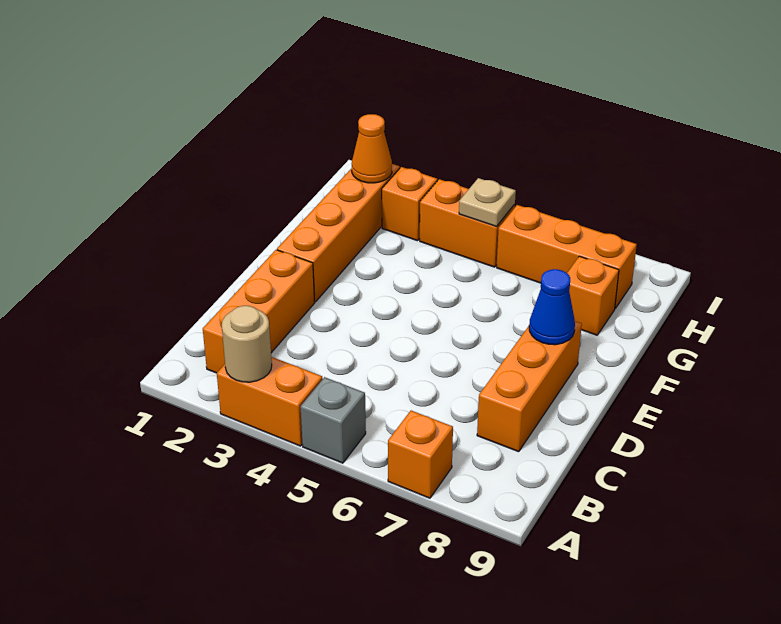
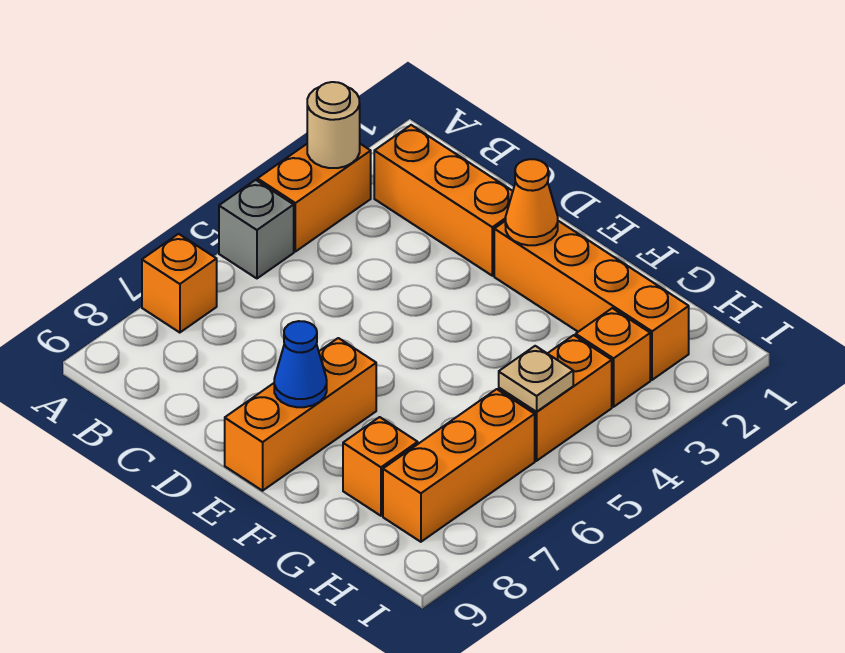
orange 1x3 brick [477,321,582,452] -> orange 1x3 brick turned to [225,338,376,491]
orange 1x1 cone [352,114,392,183] -> orange 1x1 cone moved to [505,159,558,245]

